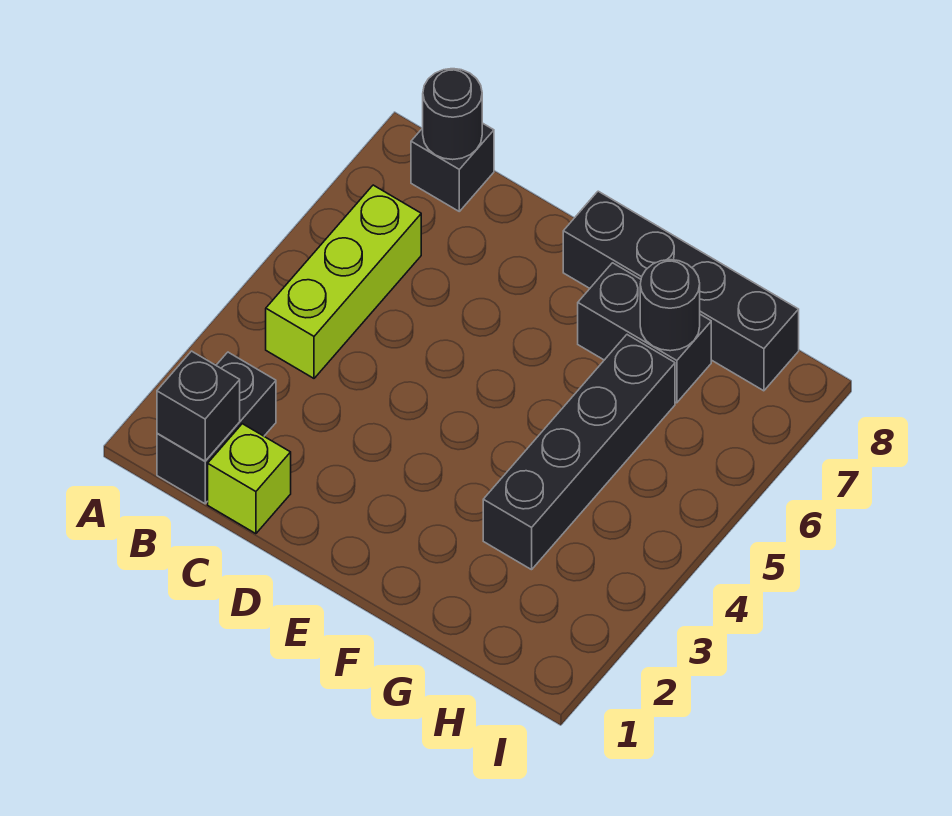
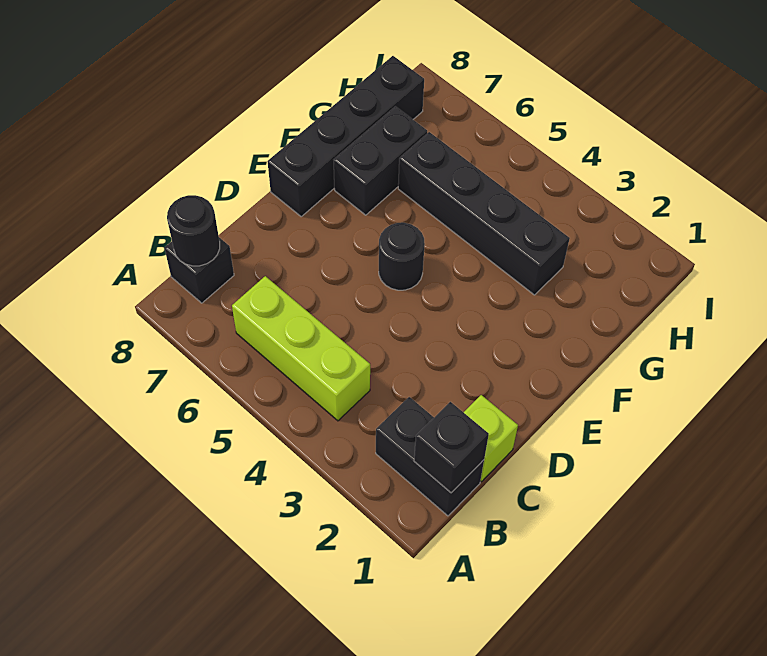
black 1x1 round brick [640,260,700,351] -> black 1x1 round brick moved to [379,223,425,290]

